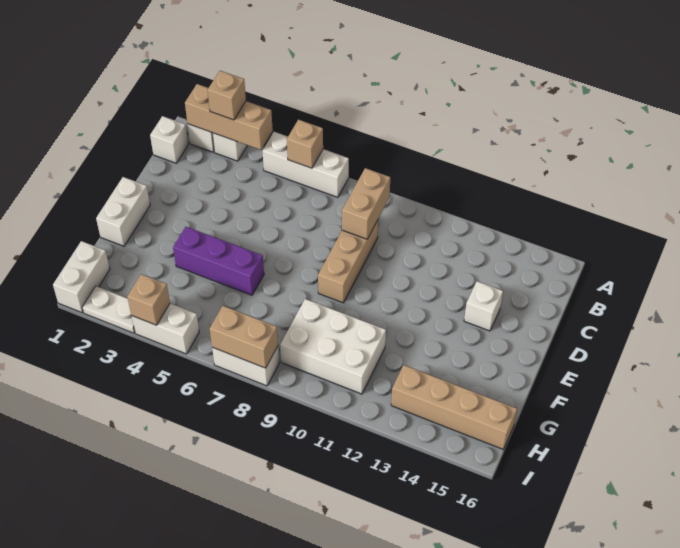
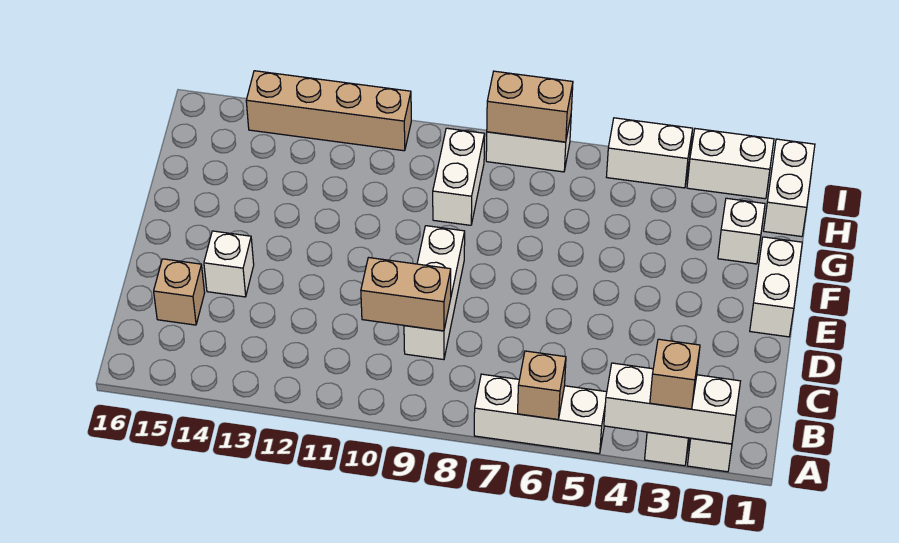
tan 1x3 brick [185,84,273,150] -> white 1x3 brick [604,363,740,444]
white 1x1 brick [150,116,188,163] -> white 1x1 brick moved to [718,198,765,264]
tan 1x2 brick [342,168,390,239] -> tan 1x2 brick turned to [361,258,451,331]
tan 1x3 brick [318,220,378,303] -> white 1x3 brick [404,226,465,360]
purple 1x3 brick [173,227,264,295] -> none
white 2x3 brick [280,299,386,394] -> white 1x2 brick [433,128,485,225]
tan 1x4 brick [391,365,517,449] -> tan 1x4 brick moved to [246,71,411,151]
white 1x2 plate [82,286,135,333] -> white 1x2 brick [687,129,774,199]
tan 1x1 brick [127,274,170,325] -> tan 1x1 brick moved to [154,259,205,325]

